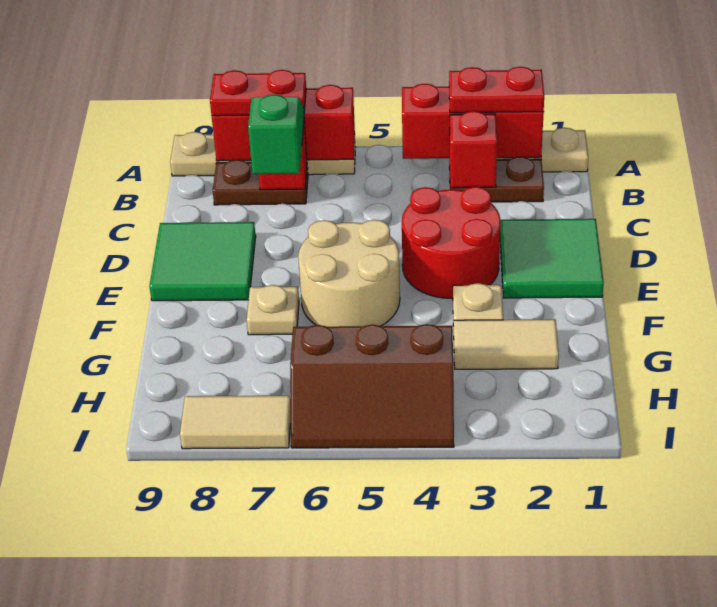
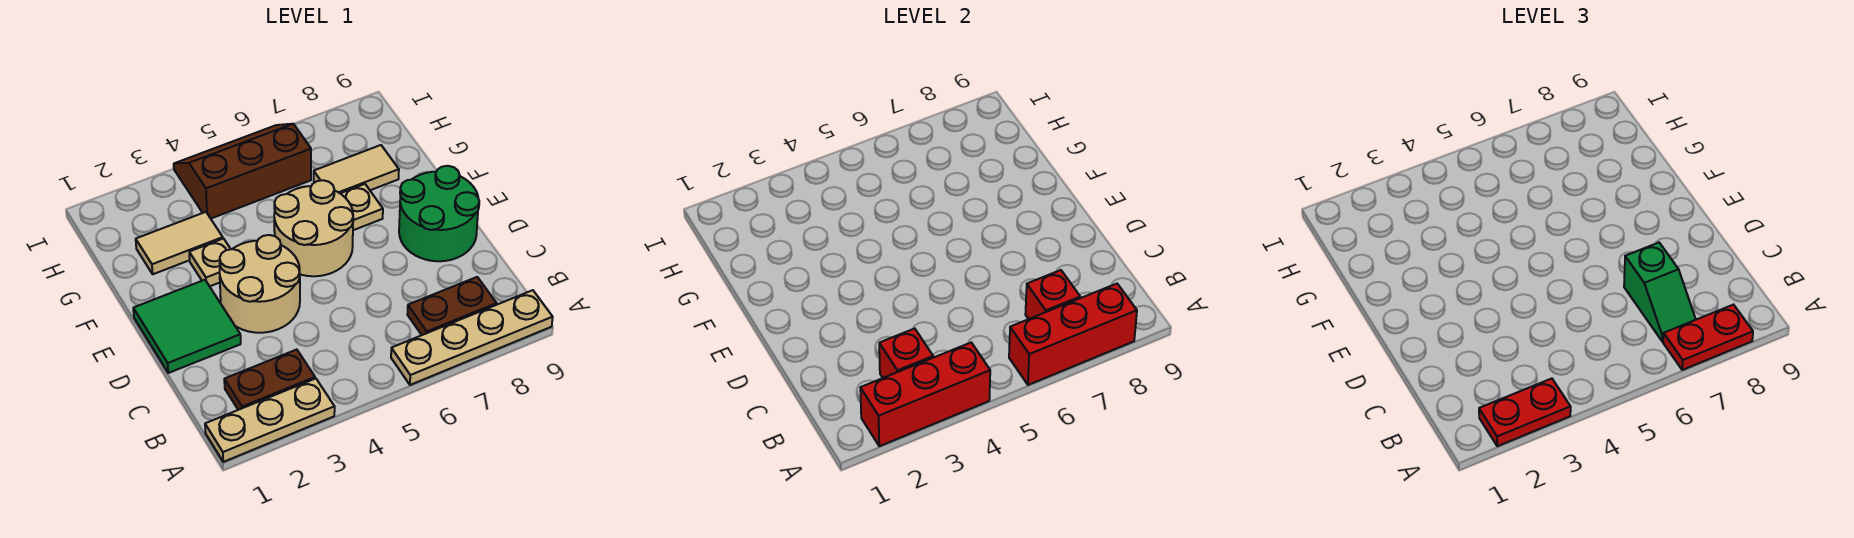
red 2x2 round brick [402,187,500,298] -> tan 2x2 round brick [220,235,300,333]
green 2x2 tile [149,222,256,301] -> green 2x2 round brick [399,166,479,261]
tan 1x2 tile [180,396,291,449] -> tan 1x2 tile moved to [314,145,399,193]

